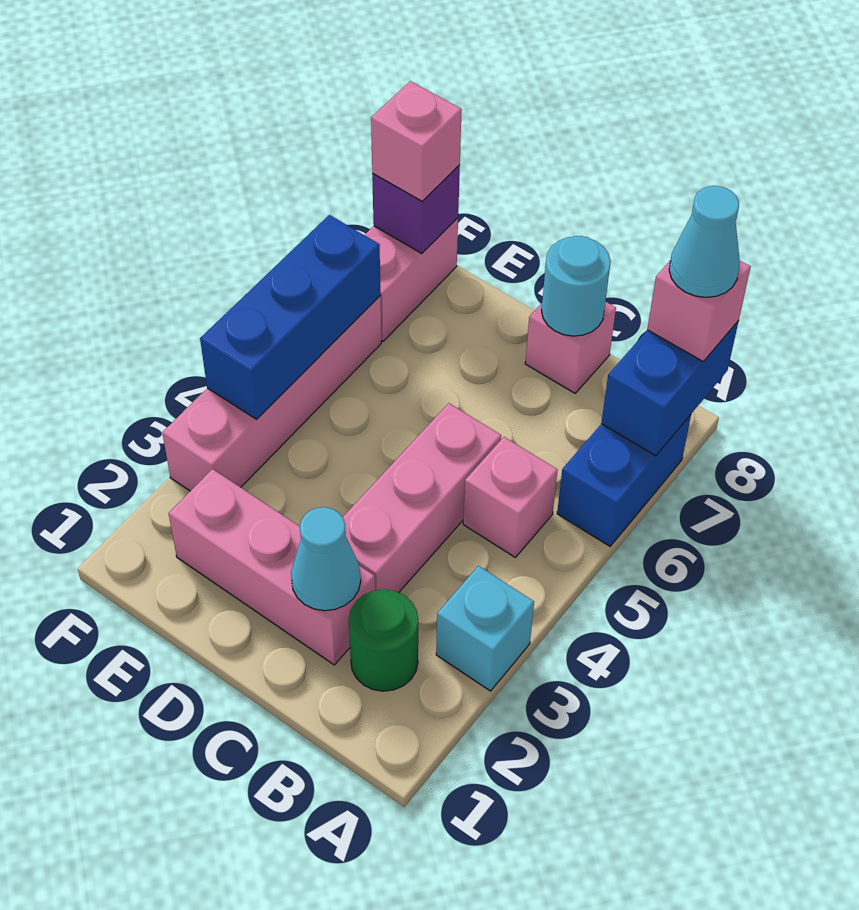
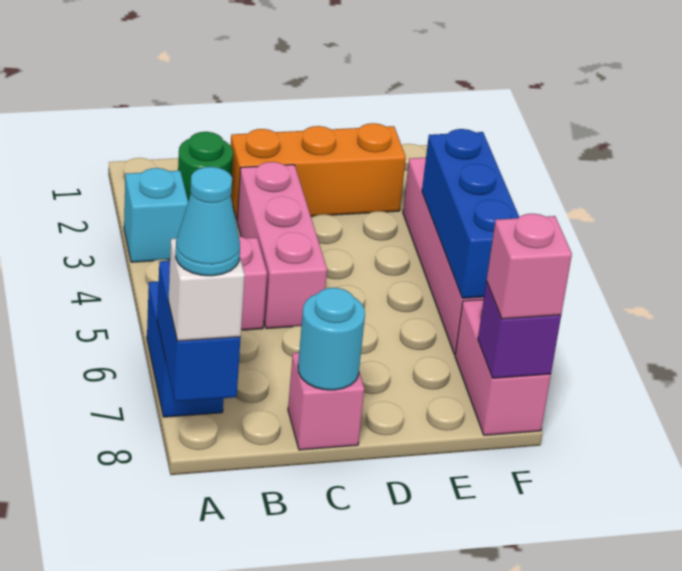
pink 1x1 brick [647,260,751,362] -> white 1x1 brick [168,239,245,341]
pink 1x3 brick [169,469,375,665] -> orange 1x3 brick [231,123,406,220]
cyan 1x1 cone [291,507,361,611] -> none

